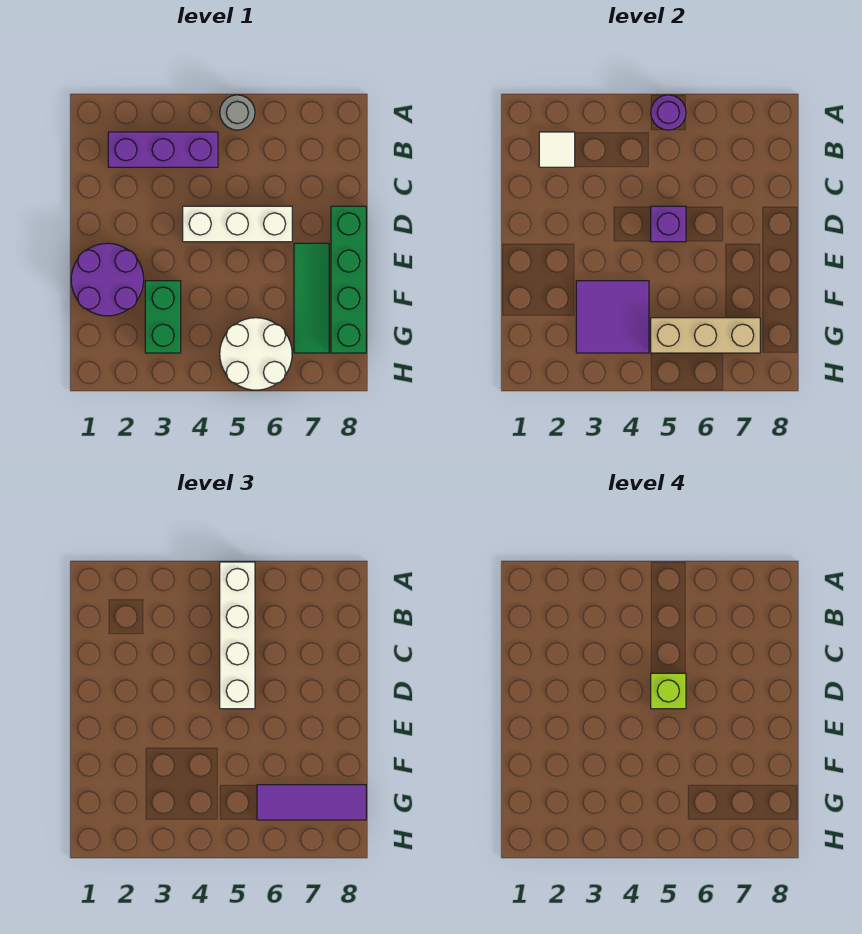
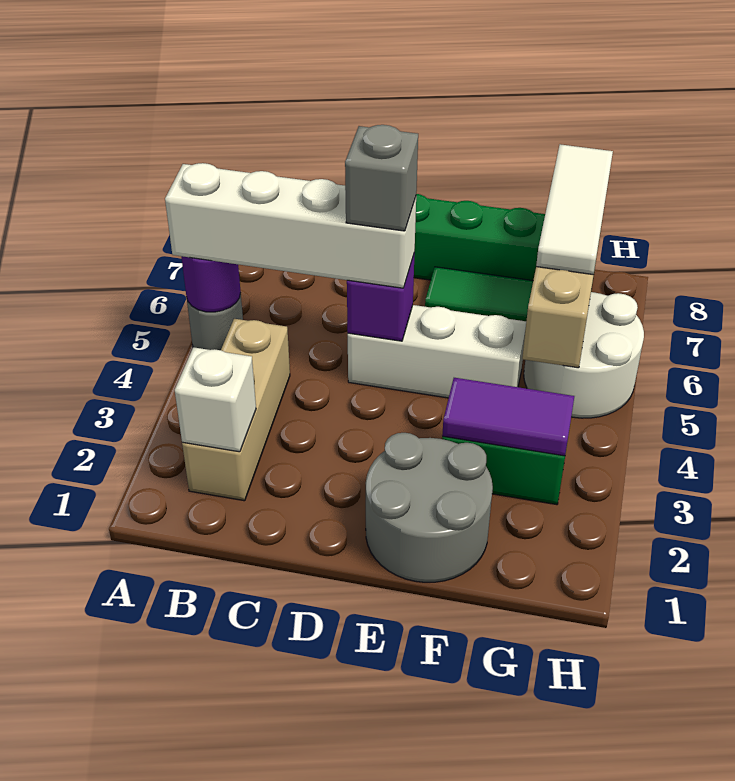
purple 1x3 brick [108,132,218,167] -> tan 1x3 brick [182,319,290,501]
white 1x1 tile [539,132,575,167] -> white 1x1 brick [175,347,256,452]
white 1x3 brick [183,206,292,242] -> white 1x3 brick turned to [348,305,526,398]
lime 1x1 brick [651,673,686,709] -> grey 1x1 brick [345,125,418,231]
purple 2x2 round brick [71,243,144,316] -> grey 2x2 round brick [366,433,493,582]
purple 2x2 tile [576,281,649,353] -> purple 1x2 tile [442,378,574,456]
purple 1x3 tile [257,785,366,820] -> white 1x3 tile [536,144,613,275]

